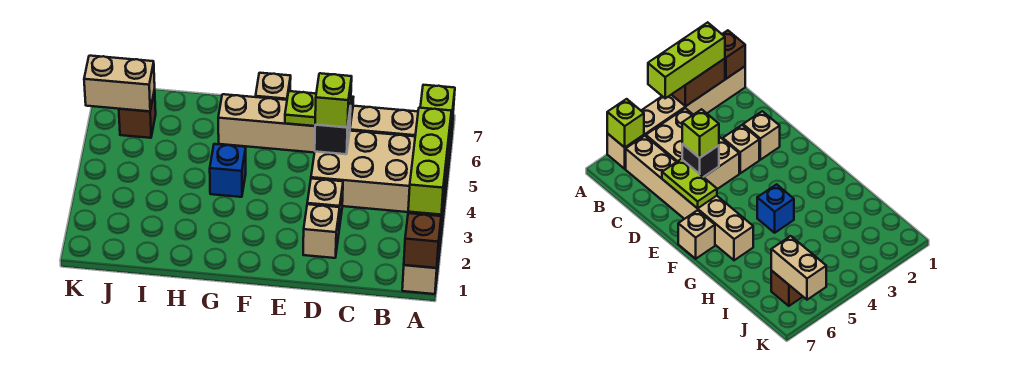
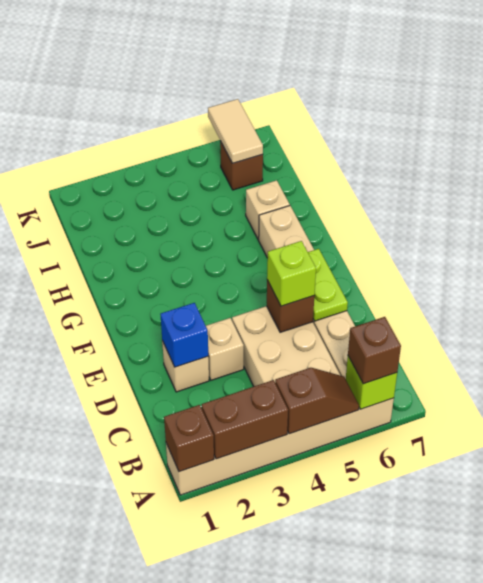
lime 1x3 brick [408,108,451,215] -> none
none -> brown 1x2 slope [275,368,359,434]
none -> brown 1x1 brick [348,317,401,384]
black 1x1 brick [315,106,351,154] -> brown 1x1 brick [267,280,314,332]
tan 1x1 brick [256,73,291,100] -> tan 1x1 brick moved to [246,180,290,240]
blue 1x1 brick [210,144,246,197] -> blue 1x1 brick moved to [160,303,208,367]
tan 1x2 brick [84,56,155,111] -> tan 1x2 tile [208,99,263,163]

